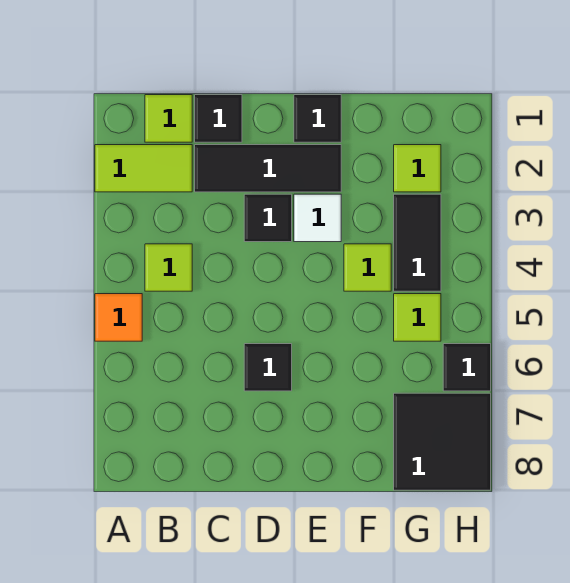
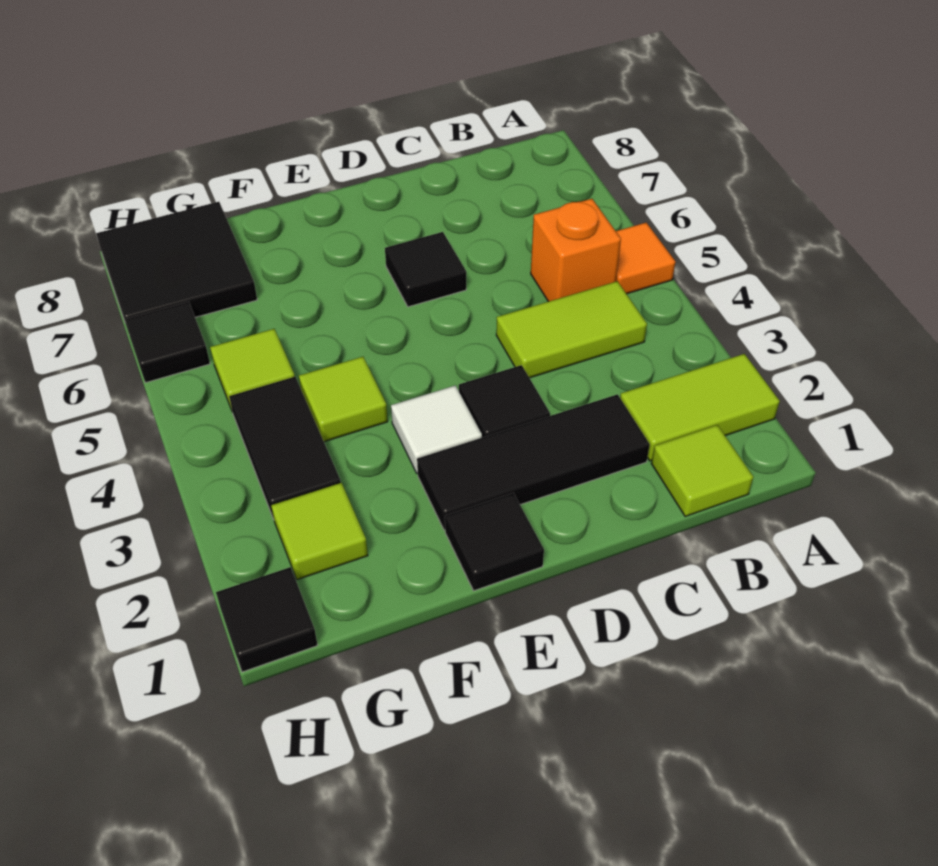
lime 1x1 tile [145,244,192,291] -> lime 1x2 tile [496,281,647,378]
none -> orange 1x1 brick [531,199,621,302]
black 1x1 tile [195,95,242,142] -> black 1x1 tile moved to [216,567,317,672]

